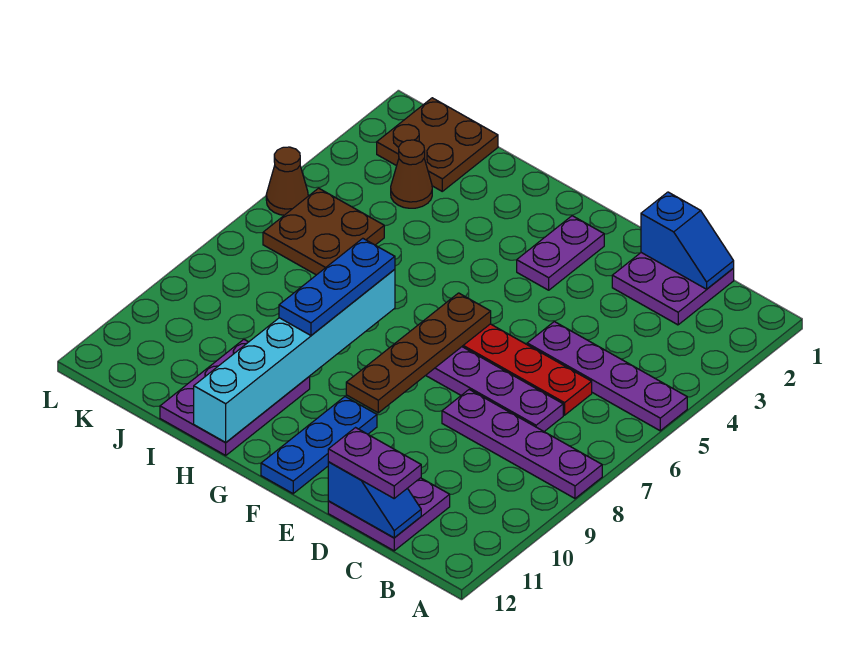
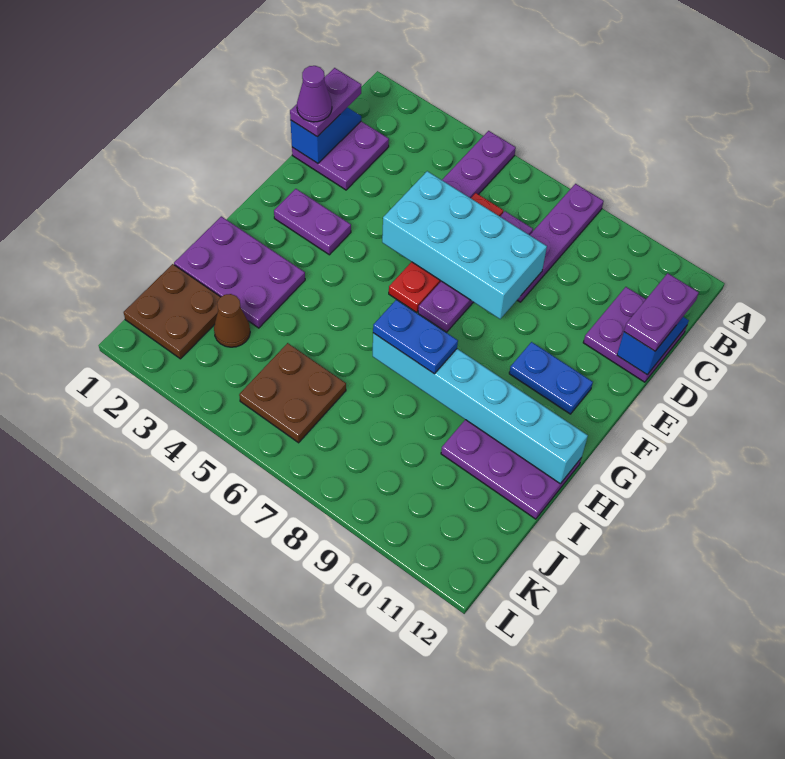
none -> purple 1x2 plate [290,68,361,137]
none -> purple 1x1 cone [297,66,332,122]
none -> cyan 2x4 brick [382,171,547,319]
brown 1x4 plate [346,293,491,413] -> none
blue 1x3 plate [261,397,377,494] -> blue 1x2 plate [509,342,593,414]
none -> purple 2x3 plate [174,216,305,328]
blue 1x3 plate [279,238,395,335] -> blue 1x2 plate [373,300,458,374]
brown 1x1 cone [266,147,308,215] -> none

